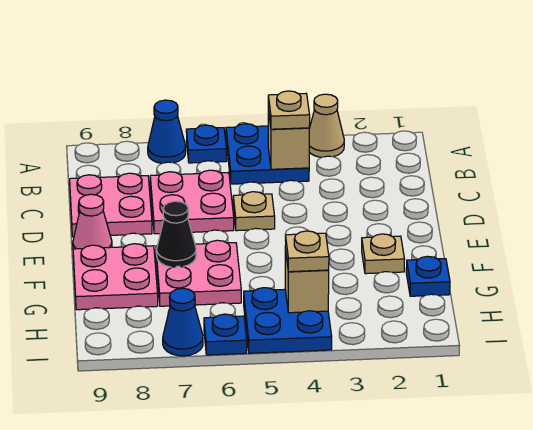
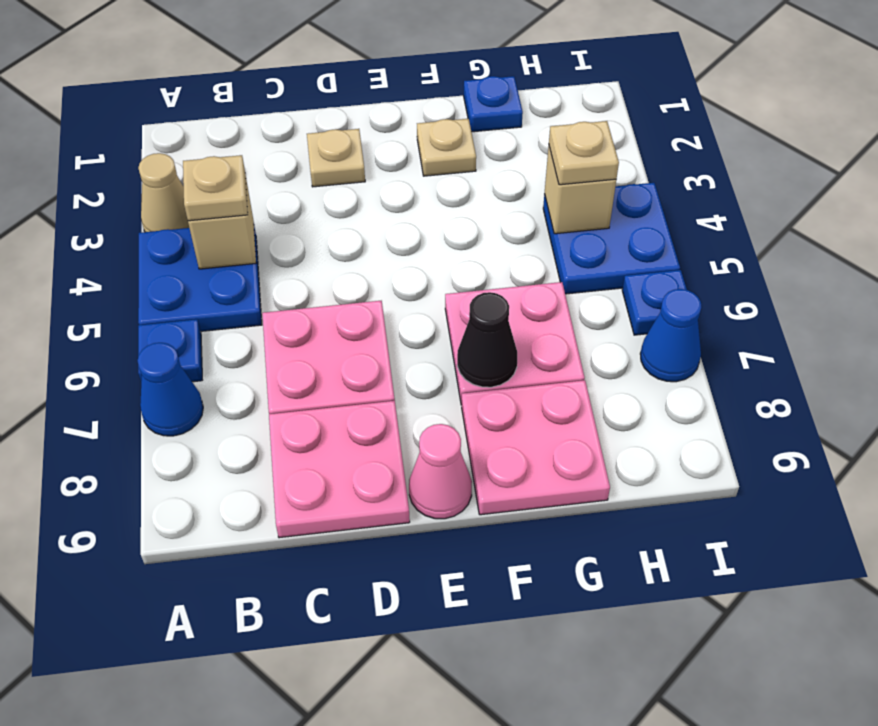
tan 1x1 plate [233,192,275,231] -> tan 1x1 plate moved to [307,129,365,187]

